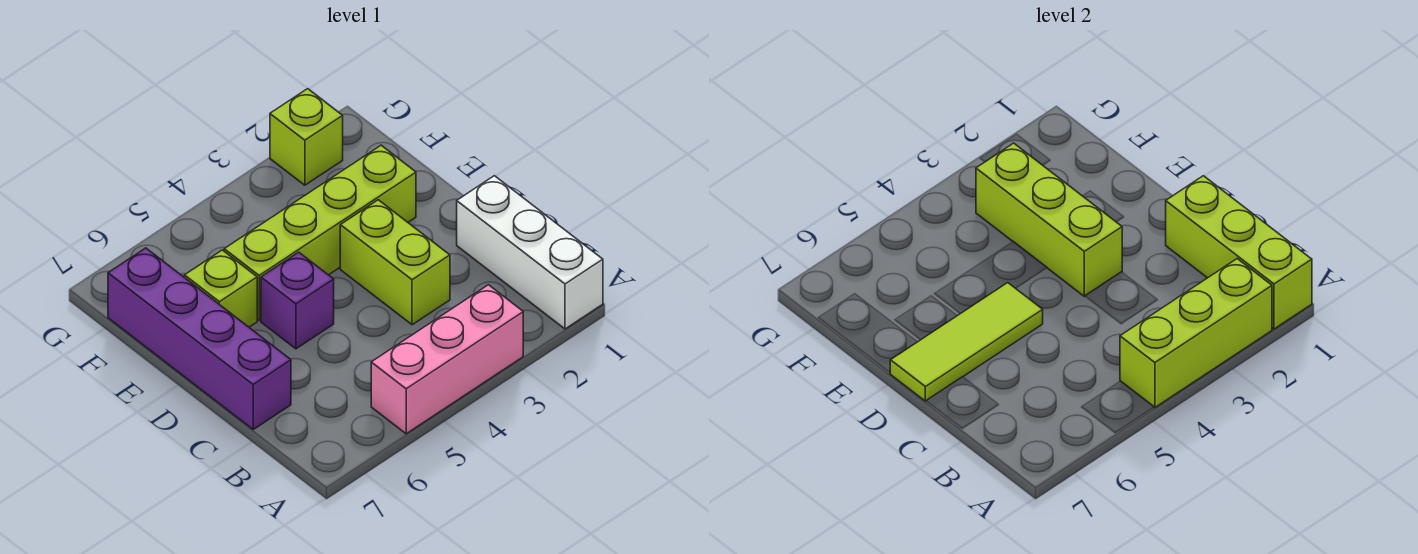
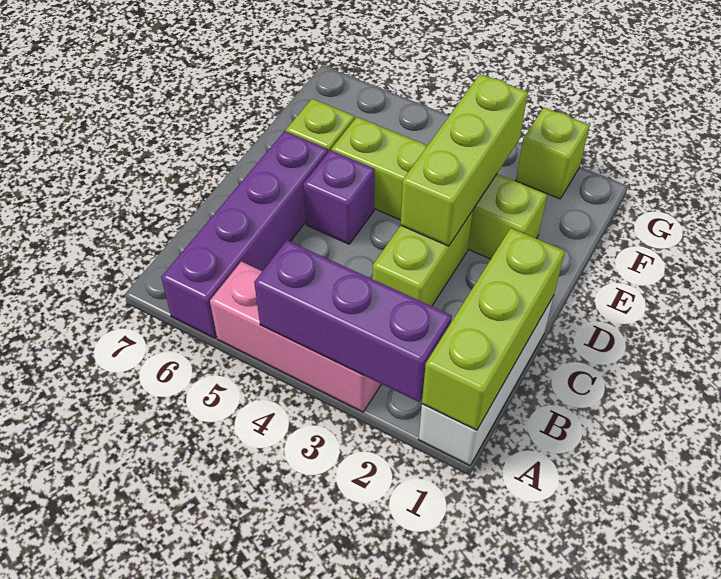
lime 1x3 brick [1120,259,1272,408] -> purple 1x3 brick [254,241,452,402]
purple 1x4 brick [108,248,291,429] -> purple 1x4 brick moved to [161,131,328,338]
lime 1x3 tile [890,283,1043,401] -> none

